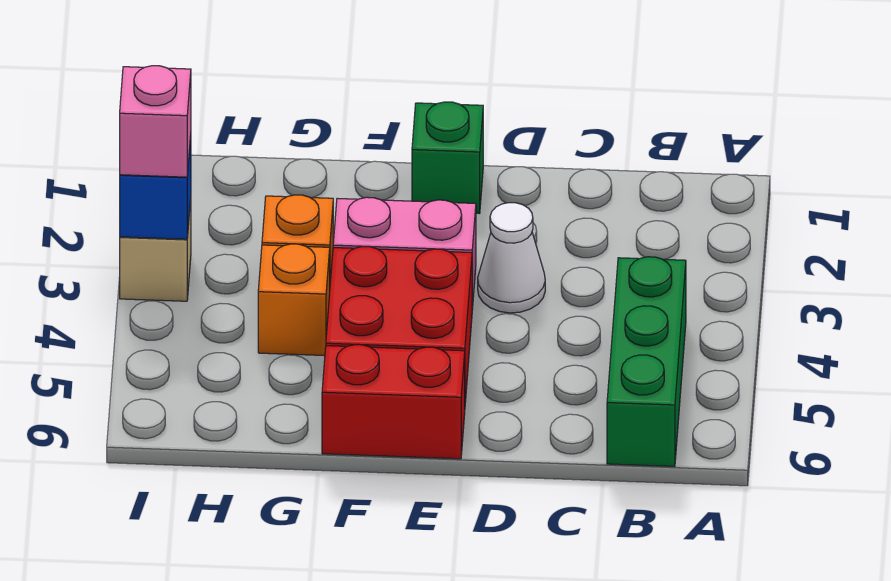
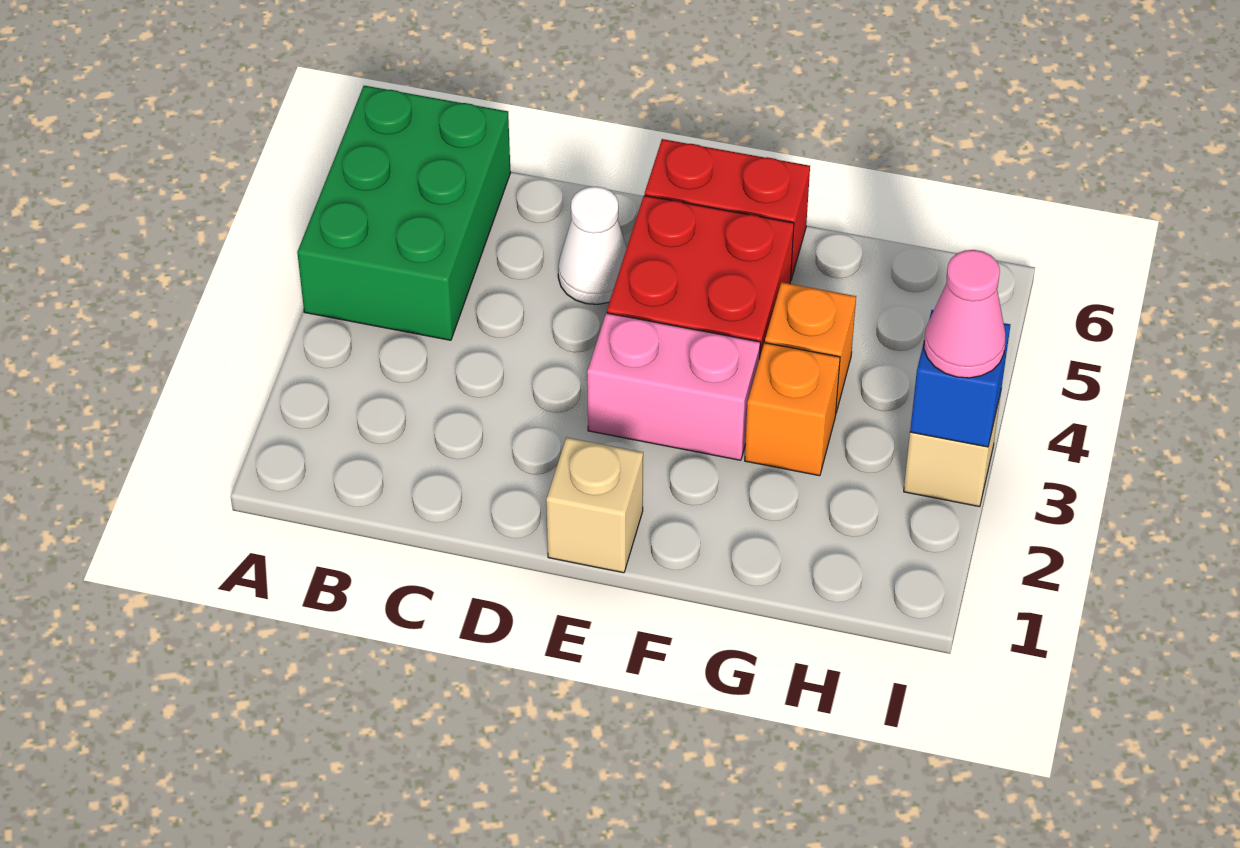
green 1x3 brick [607,257,686,466] -> green 2x3 brick [297,86,510,340]
white 1x1 cone [478,203,545,313] -> white 1x1 cone moved to [558,187,627,304]
green 1x1 brick [412,102,483,214] -> tan 1x1 brick [546,437,643,573]
pink 1x1 brick [120,66,191,177] -> pink 1x1 cone [924,250,1006,378]

